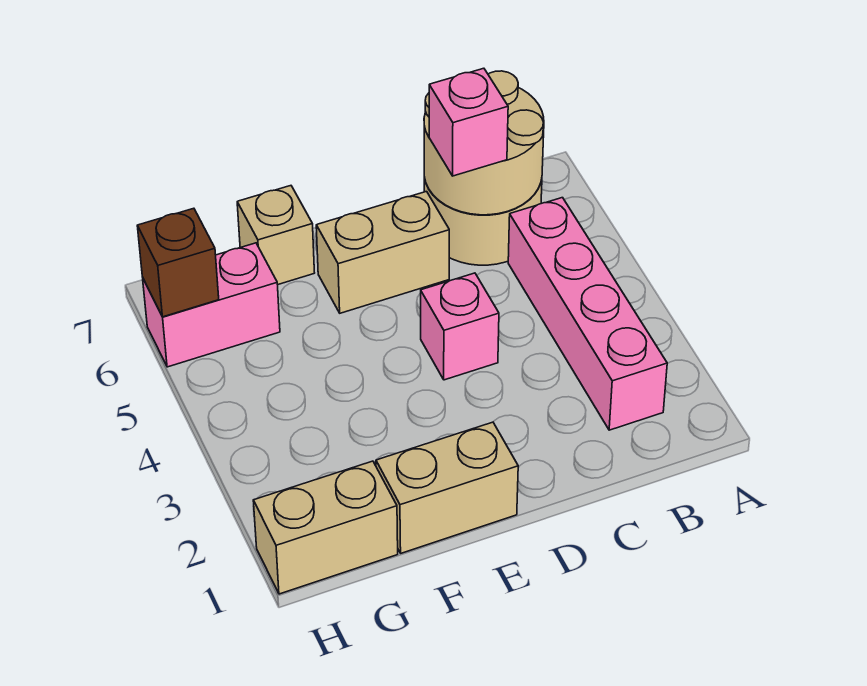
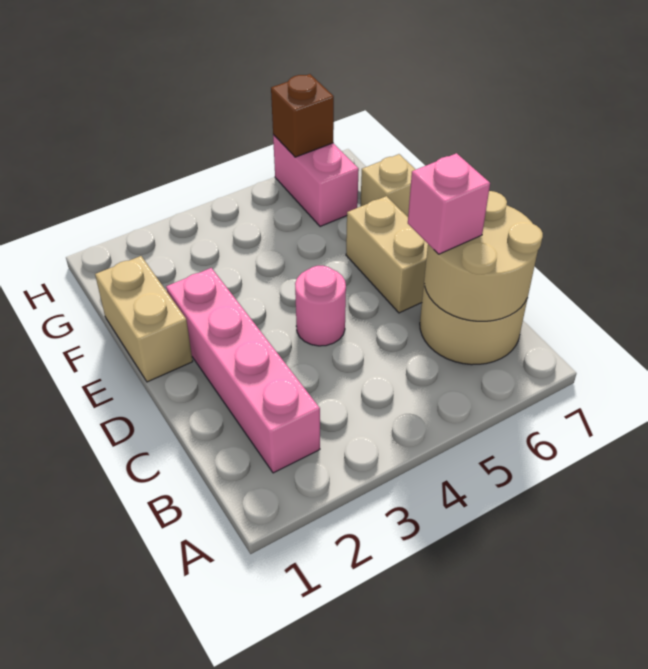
pink 1x4 brick [508,198,667,430] -> pink 1x4 brick turned to [166,268,320,473]
pink 1x1 brick [421,273,499,380] -> pink 1x1 round brick [295,266,346,346]
tan 1x2 brick [253,461,398,594] -> none

